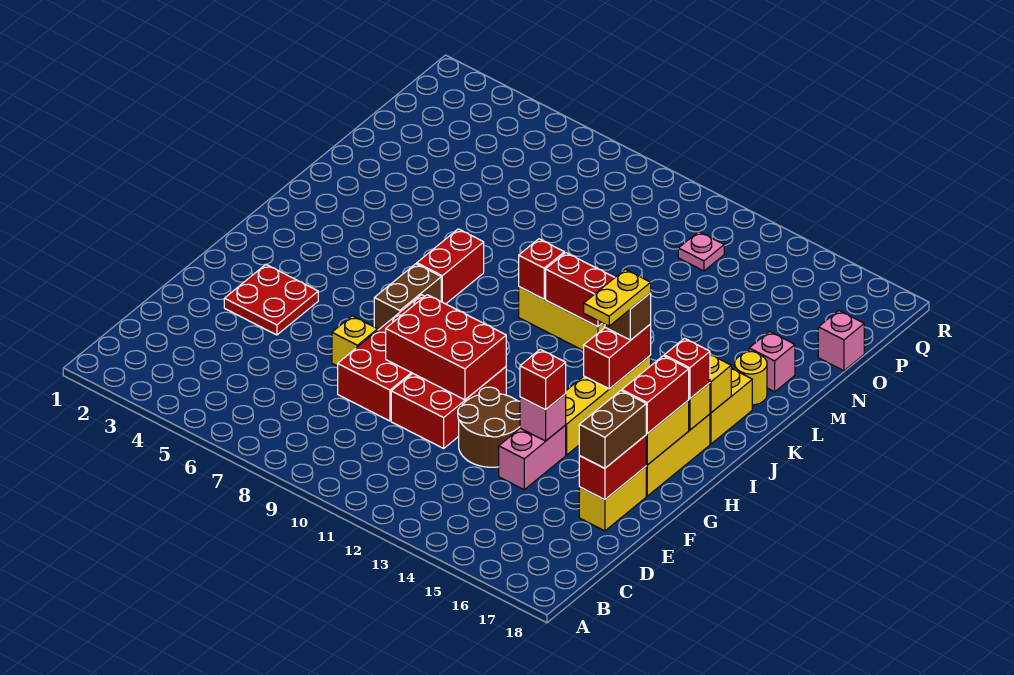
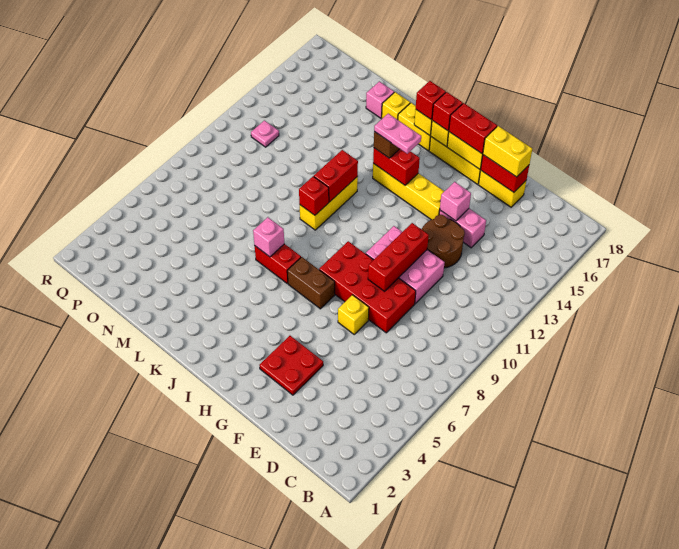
red 2x3 brick [391,367,506,448] -> pink 2x3 brick [366,226,445,304]
brown 1x2 brick [579,391,647,468] -> yellow 1x2 brick [483,126,532,177]
red 2x3 brick [386,295,506,400] -> red 1x3 brick [368,223,429,291]
red 1x1 brick [520,349,566,410] -> red 1x1 brick moved to [416,81,446,119]
yellow 1x2 plate [584,269,651,326] -> pink 1x2 plate [374,114,421,154]
yellow 1x1 round brick [735,352,767,405] -> yellow 1x1 brick [382,92,410,120]
pink 1x1 brick [818,310,864,371] -> pink 1x1 brick moved to [253,217,284,257]

